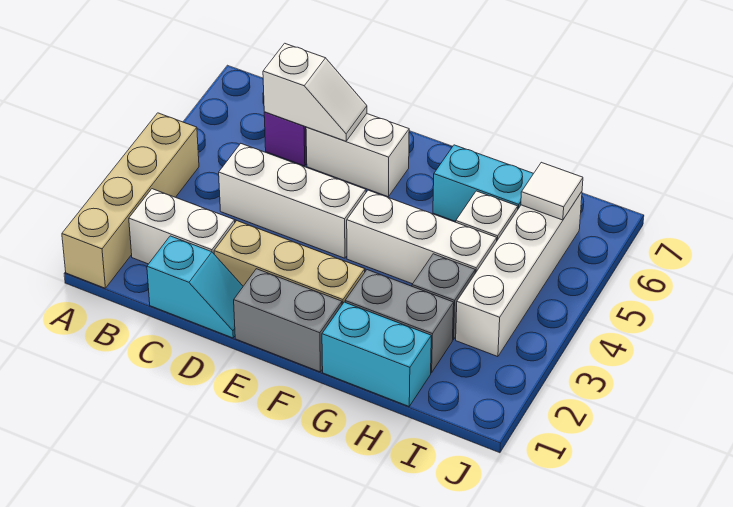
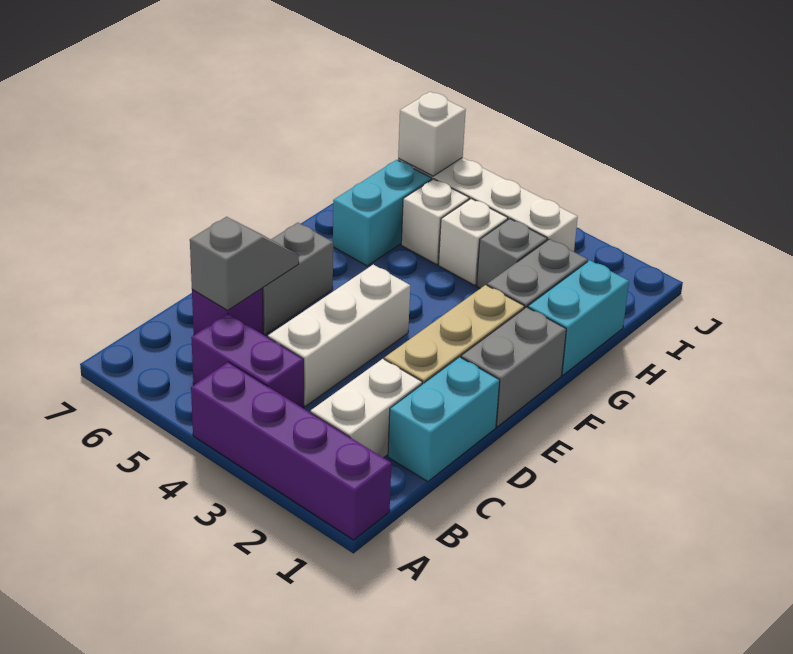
tan 1x4 brick [62,113,199,288] -> purple 1x4 brick [191,362,391,540]
none -> purple 1x2 brick [191,313,304,408]
cyan 1x2 slope [147,236,243,338] -> cyan 1x2 brick [388,357,500,482]
white 1x2 slope [263,43,367,141] -> grey 1x2 slope [190,217,299,310]
white 1x2 brick [306,114,409,197] -> grey 1x2 brick [263,223,333,335]
white 1x3 brick [347,190,497,284] -> white 1x1 brick [438,199,508,285]
white 1x1 tile [521,162,583,220] -> white 1x1 brick [398,92,466,176]

